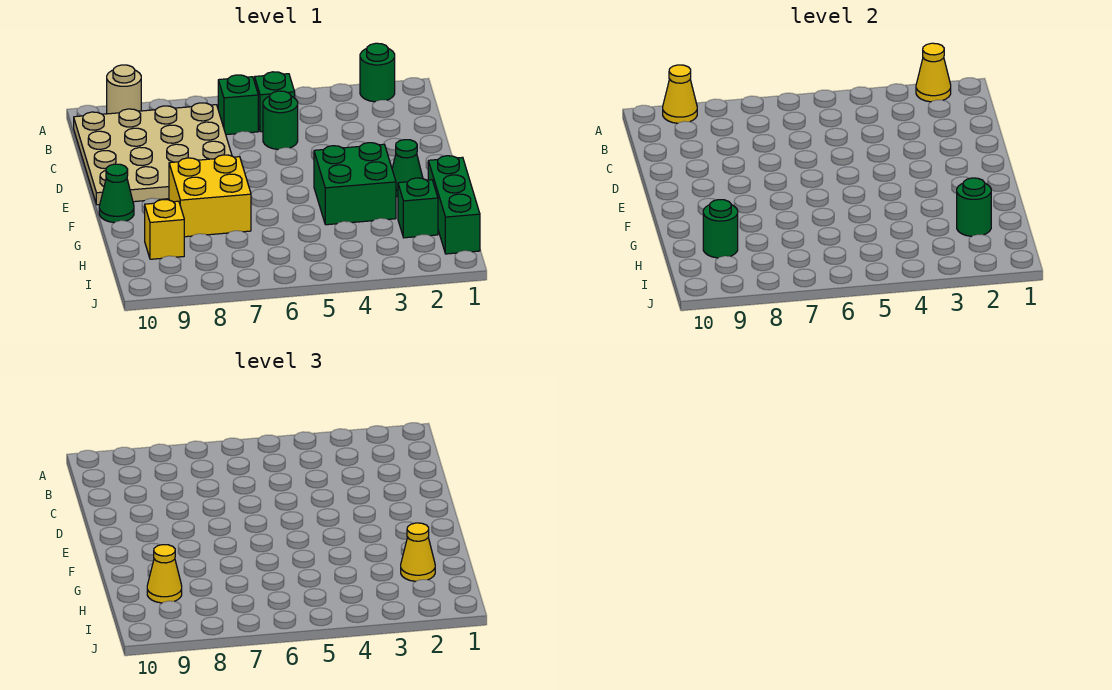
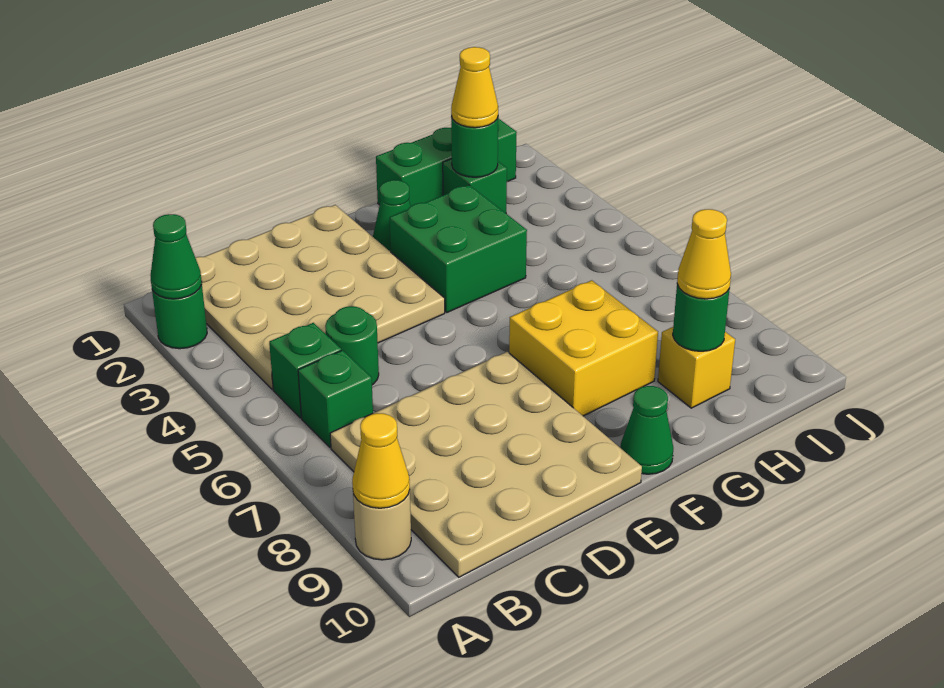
yellow 1x1 cone [916,43,951,102] -> green 1x1 cone [150,214,202,299]
none -> tan 4x4 plate [195,205,445,390]

